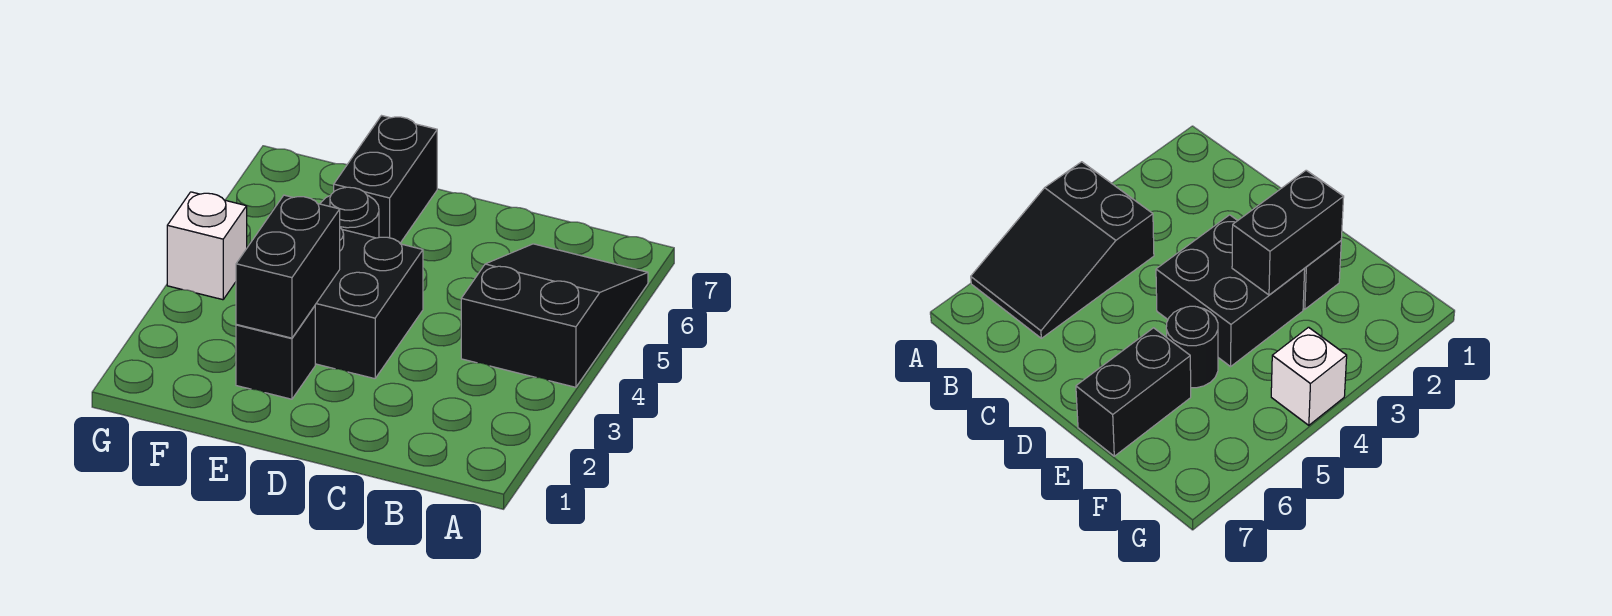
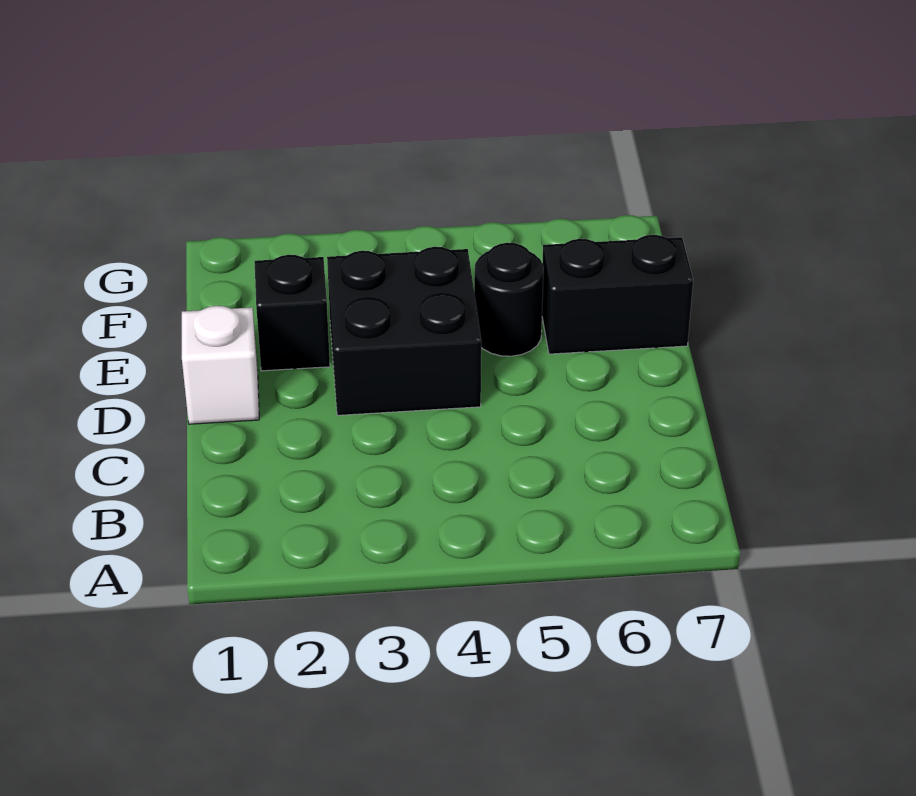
black 2x3 slope [461,244,648,387] -> none
black 1x2 brick [236,195,340,338] -> none
white 1x1 brick [167,192,247,300] -> white 1x1 brick moved to [182,306,259,424]

